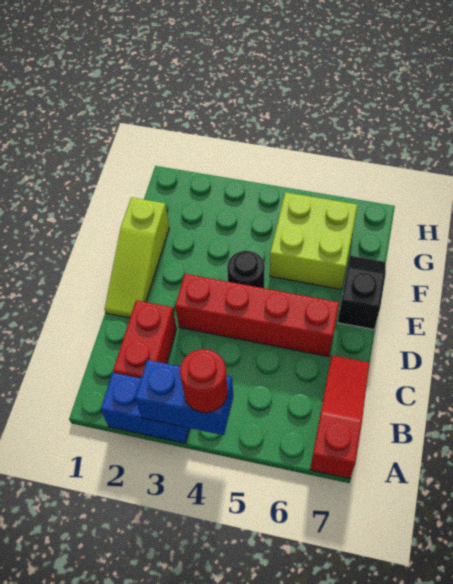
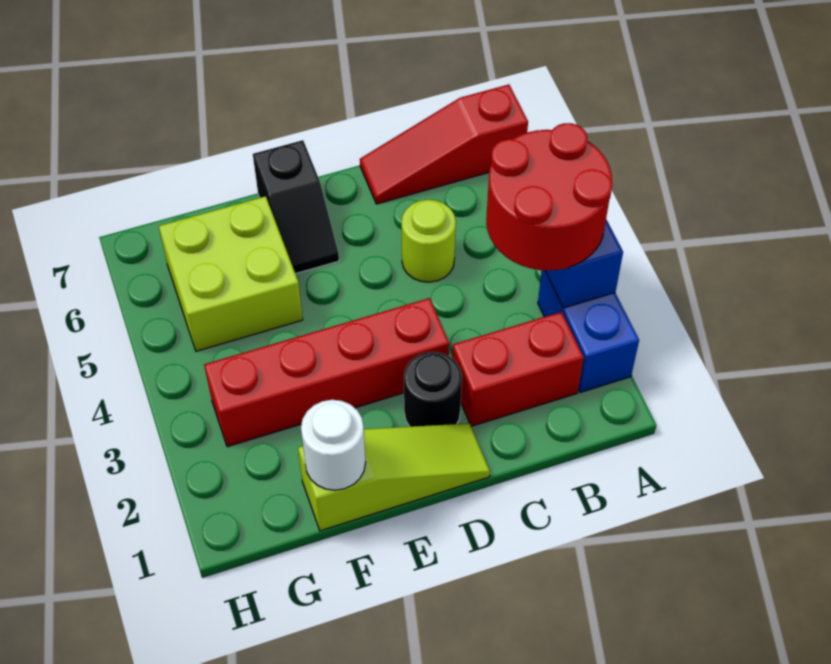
red 1x1 round brick [180,349,228,413] -> red 2x2 round brick [486,123,612,271]
none -> lime 1x1 round brick [401,200,456,282]
red 1x4 brick [175,274,339,357] -> red 1x4 brick turned to [204,298,449,447]
black 1x1 round brick [227,251,265,288] -> black 1x1 round brick moved to [404,352,462,427]
black 1x2 slope [338,256,386,330] -> black 1x2 slope turned to [253,140,339,274]
none -> white 1x1 round brick [301,400,366,490]

